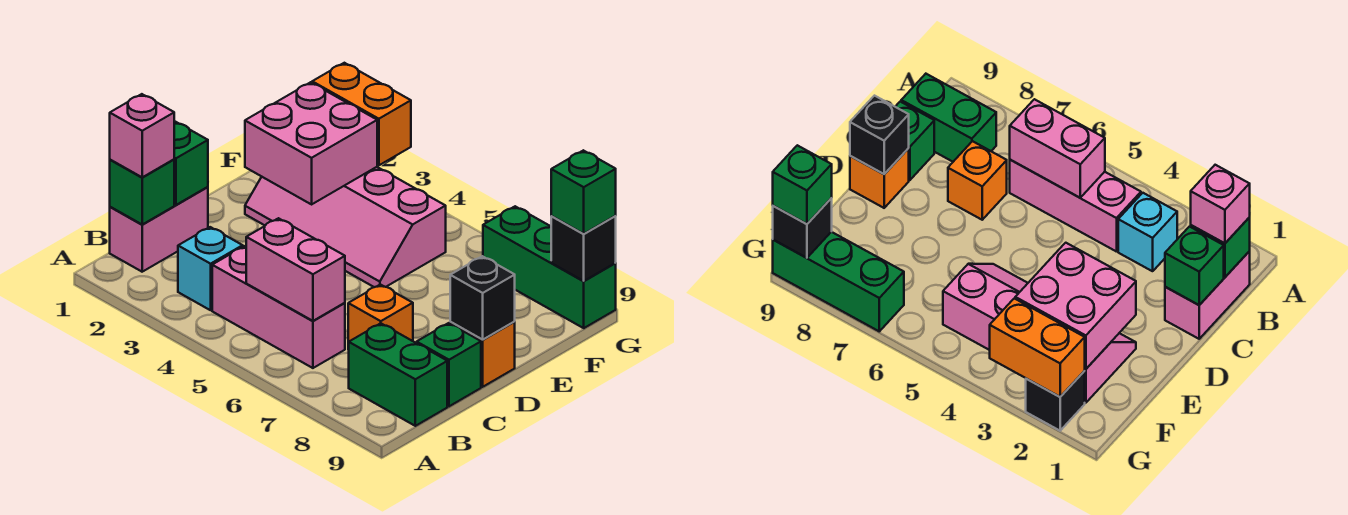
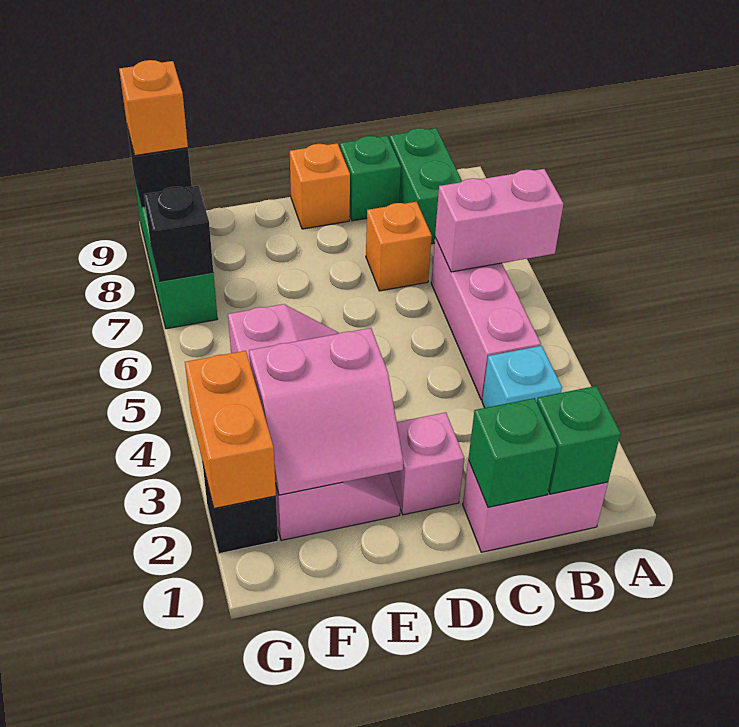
pink 1x1 brick [110,94,174,177] -> pink 1x1 brick moved to [388,412,464,515]
pink 1x2 brick [246,218,345,321] -> pink 1x2 brick turned to [435,169,563,272]
black 1x1 brick [450,256,515,340] -> black 1x1 brick moved to [144,186,213,281]
pink 2x2 brick [245,82,377,204] -> pink 2x2 slope [249,328,403,495]
green 1x1 brick [551,150,616,234] -> orange 1x1 brick [119,60,188,155]

